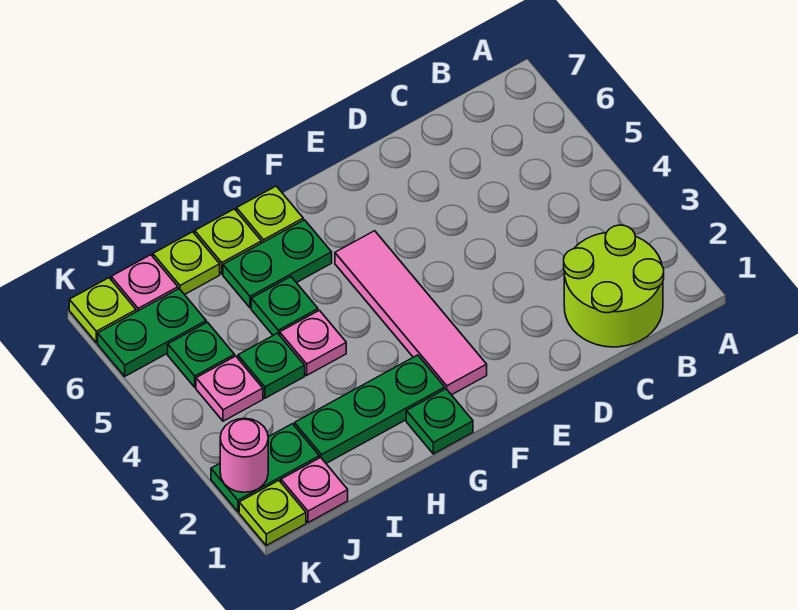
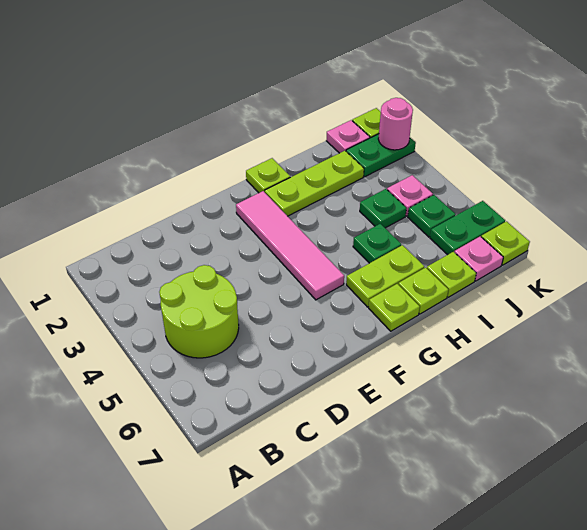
lime 2x2 round brick [564,225,664,347] -> lime 2x2 round brick moved to [159,265,239,358]
green 1x1 plate [406,389,473,454] -> lime 1x1 plate [246,158,290,193]
green 1x3 plate [295,355,445,463] -> lime 1x3 plate [265,151,364,216]
green 1x2 plate [223,220,332,308] -> lime 1x2 plate [346,245,424,307]
pink 1x1 plate [280,310,346,375] -> none

